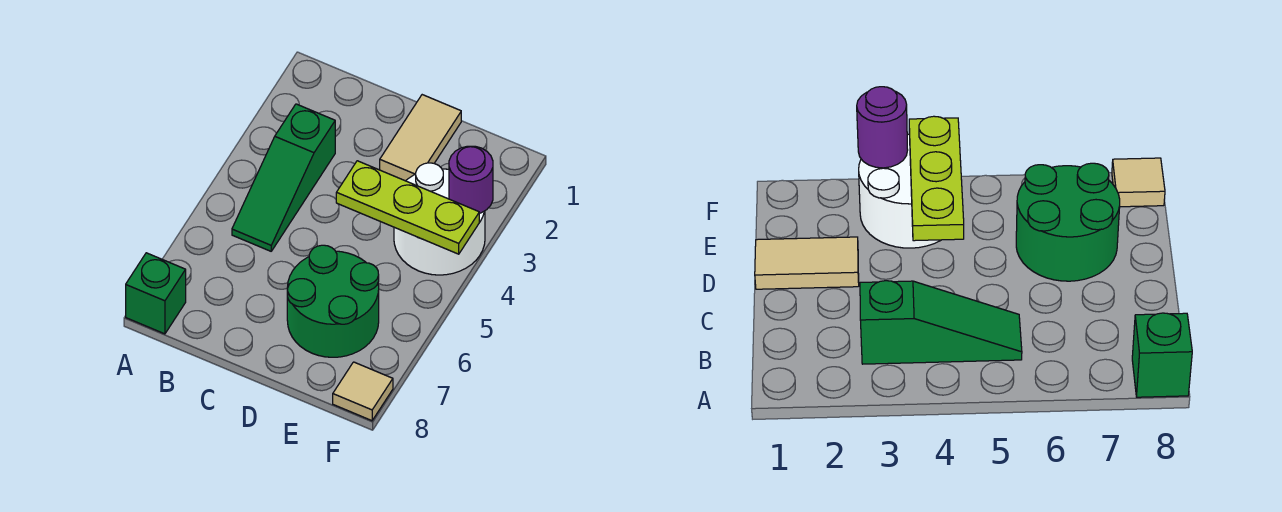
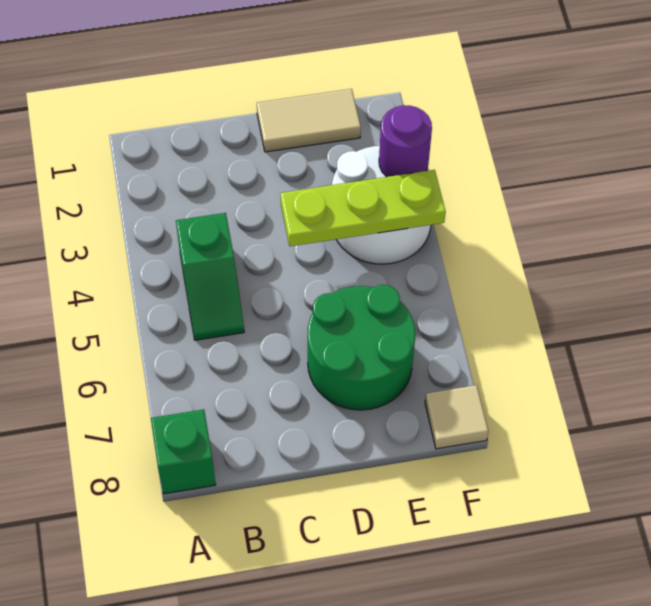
green 1x3 slope [232,104,335,251] -> green 1x2 slope [176,213,244,340]
tan 1x2 tile [380,95,461,181] -> tan 1x2 tile turned to [257,89,361,152]

